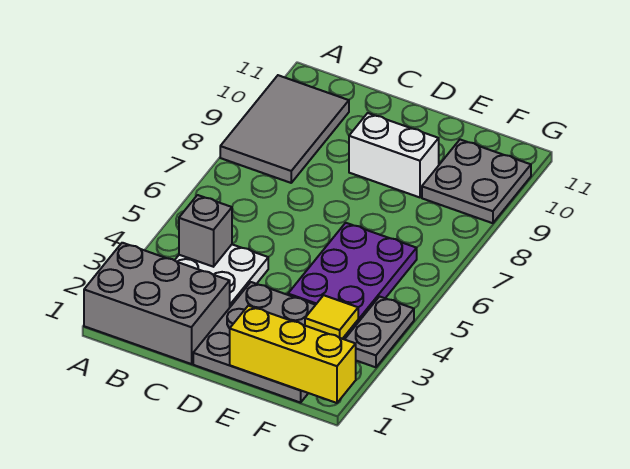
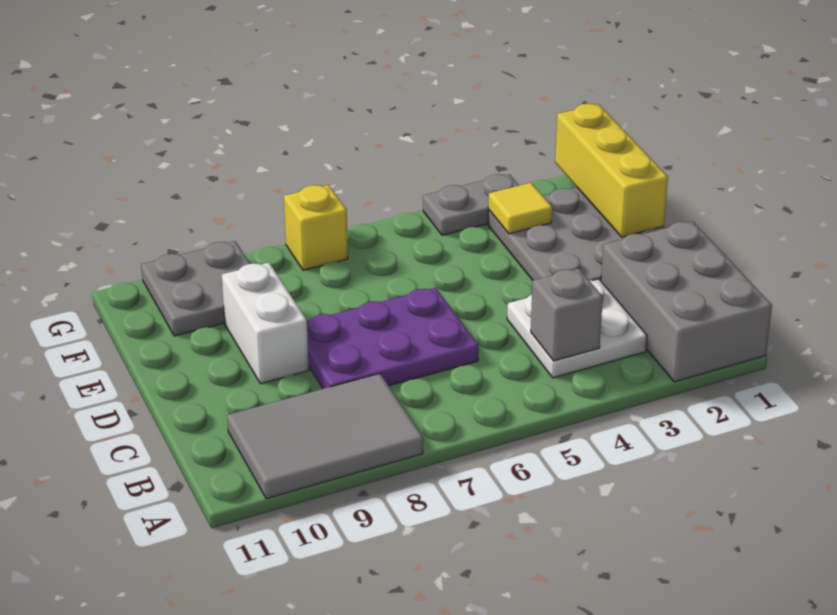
purple 2x3 plate [288,223,417,322] -> purple 2x3 plate moved to [307,288,479,389]
none -> yellow 1x1 brick [284,185,348,270]

